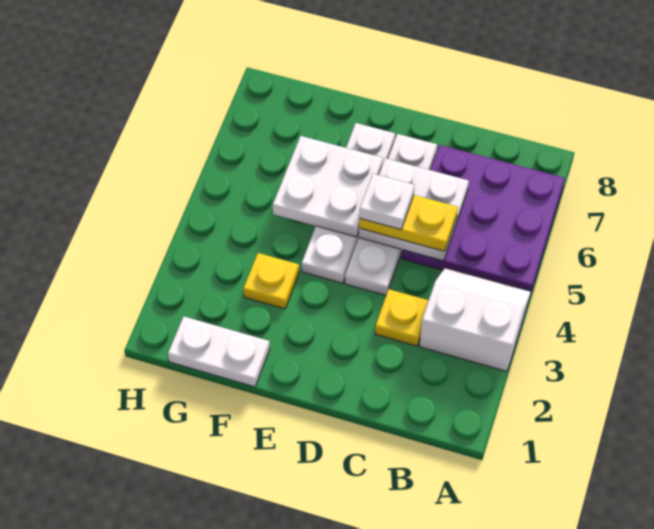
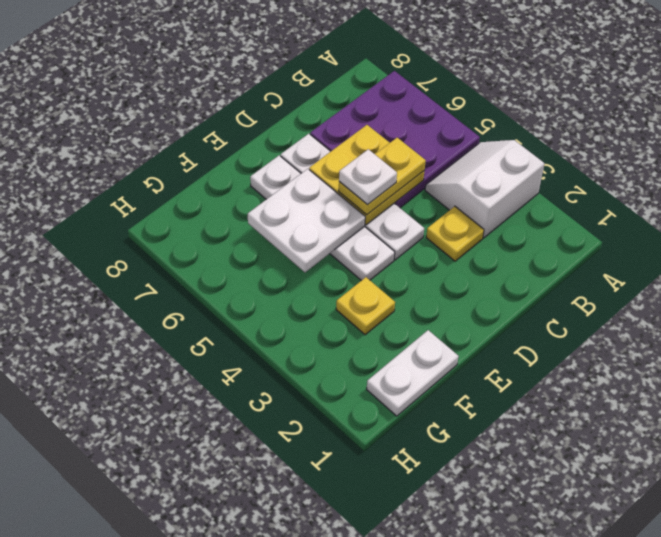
white 2x2 plate [359,158,469,261] -> yellow 2x2 plate [309,125,424,225]

